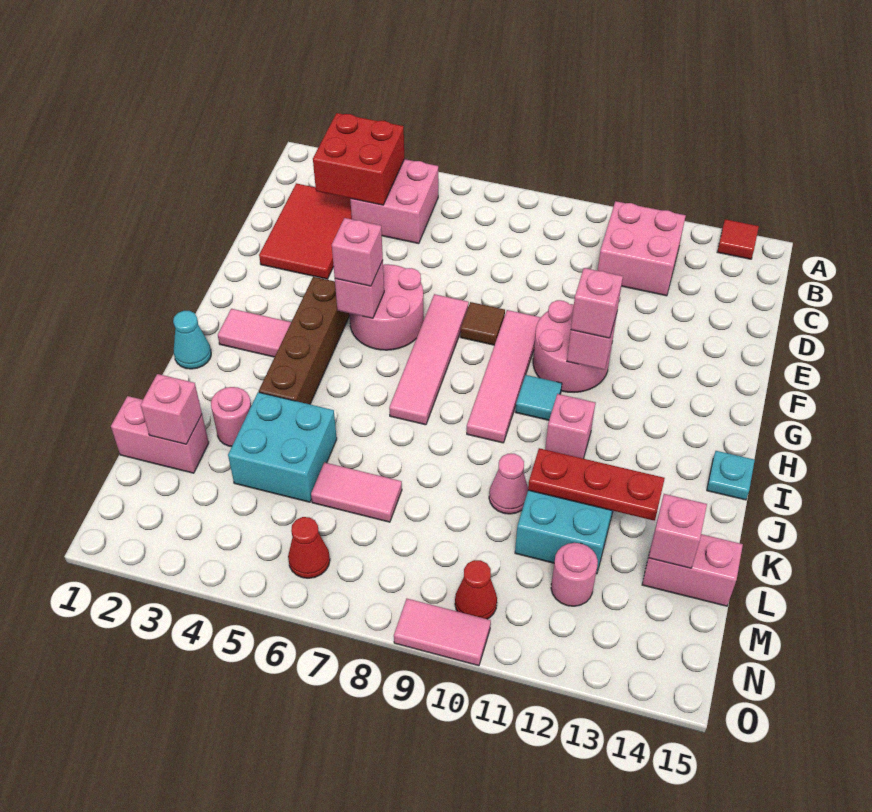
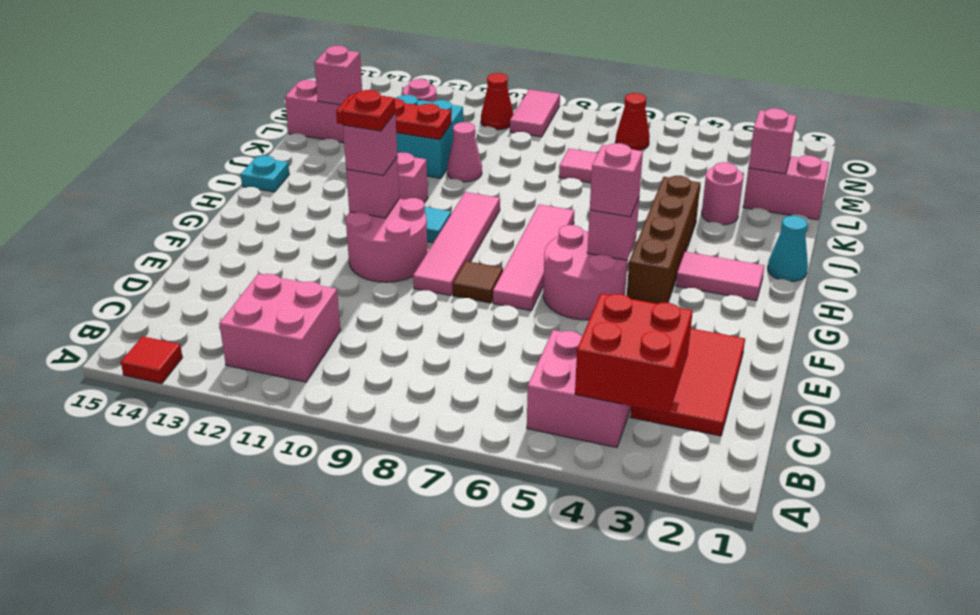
none -> red 1x1 plate [342,90,395,131]
cyan 2x2 brick [228,392,337,502] -> none
pink 1x2 tile [394,599,491,666] -> pink 1x2 tile turned to [510,89,560,137]

